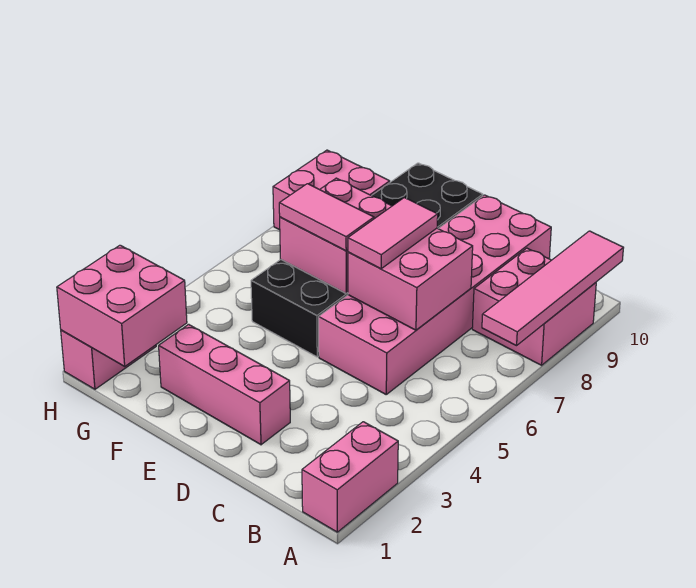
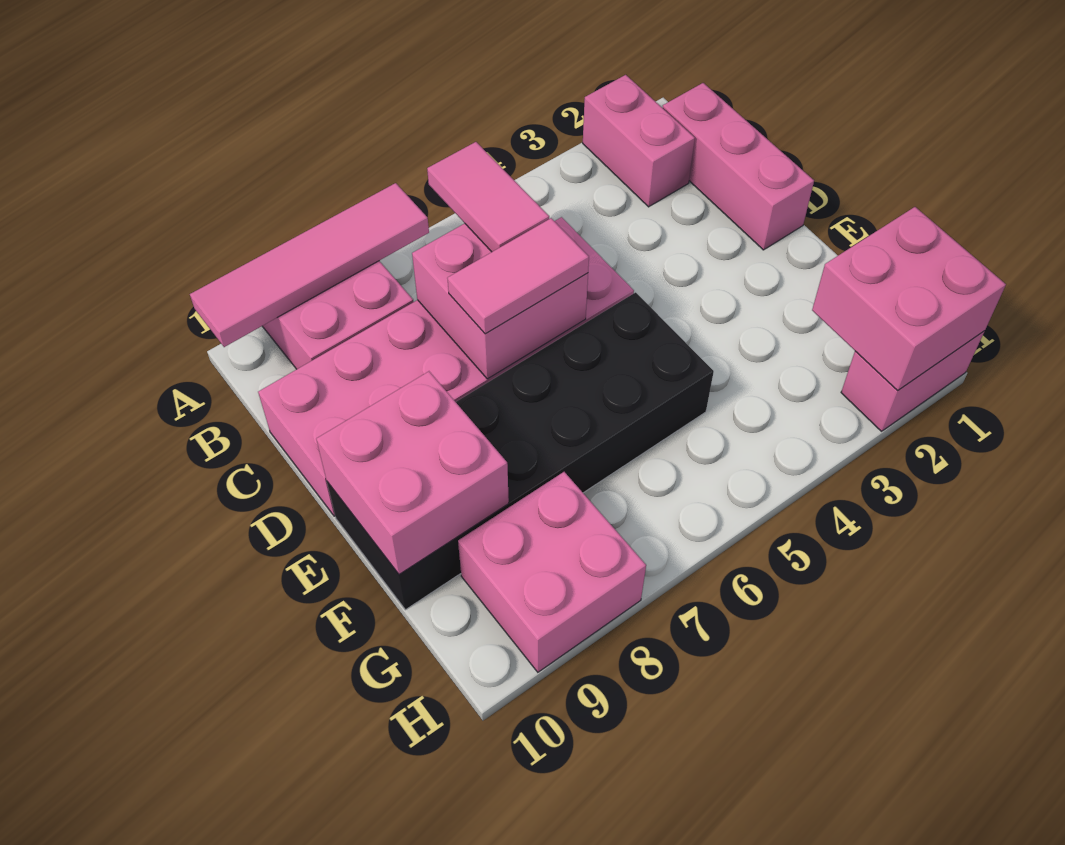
pink 1x2 brick [302,422,398,532] -> pink 1x2 brick turned to [583,75,695,207]
pink 1x3 brick [159,324,290,445] -> pink 1x3 brick moved to [663,83,814,250]
pink 2x2 brick [280,178,392,294] -> pink 2x2 brick moved to [316,371,509,574]
pink 1x2 tile [279,184,374,251] -> pink 1x2 tile moved to [427,142,549,252]

